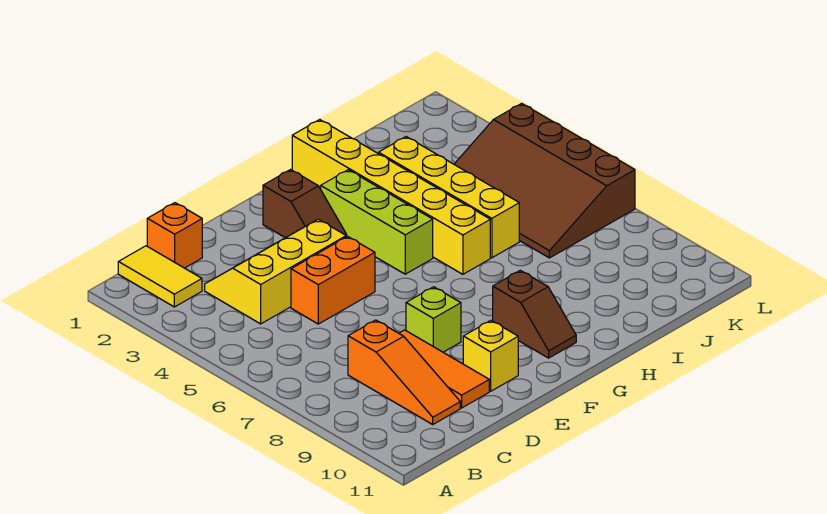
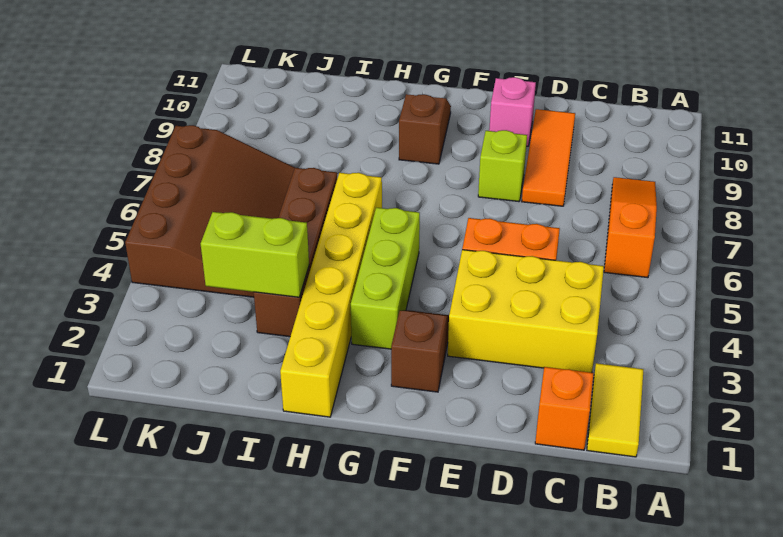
yellow 2x3 slope [205,219,346,324] -> yellow 2x3 brick [448,250,604,373]
orange 1x3 slope [348,320,460,424] -> orange 1x3 slope moved to [604,177,657,278]
yellow 1x1 brick [463,321,518,391] -> pink 1x1 brick [489,77,536,146]
yellow 1x4 brick [379,137,519,258] -> brown 1x4 brick [254,168,337,337]
none -> lime 1x2 brick [201,212,309,297]

